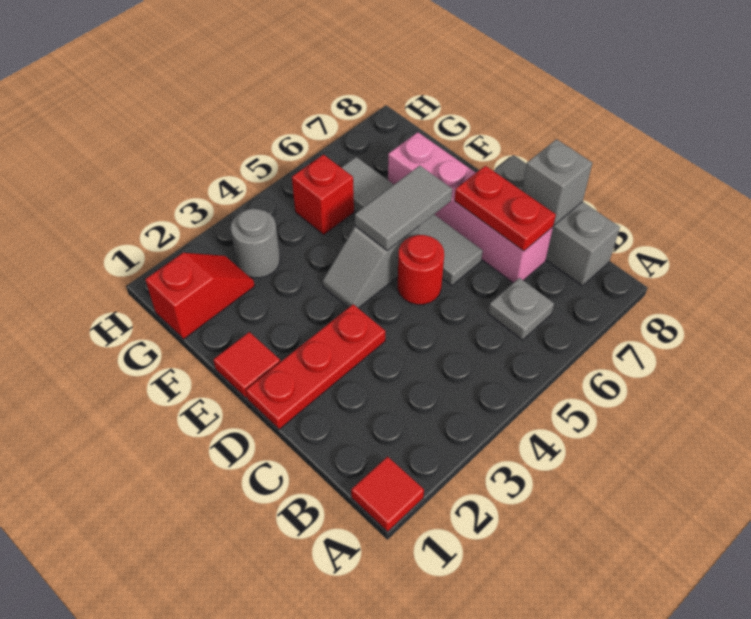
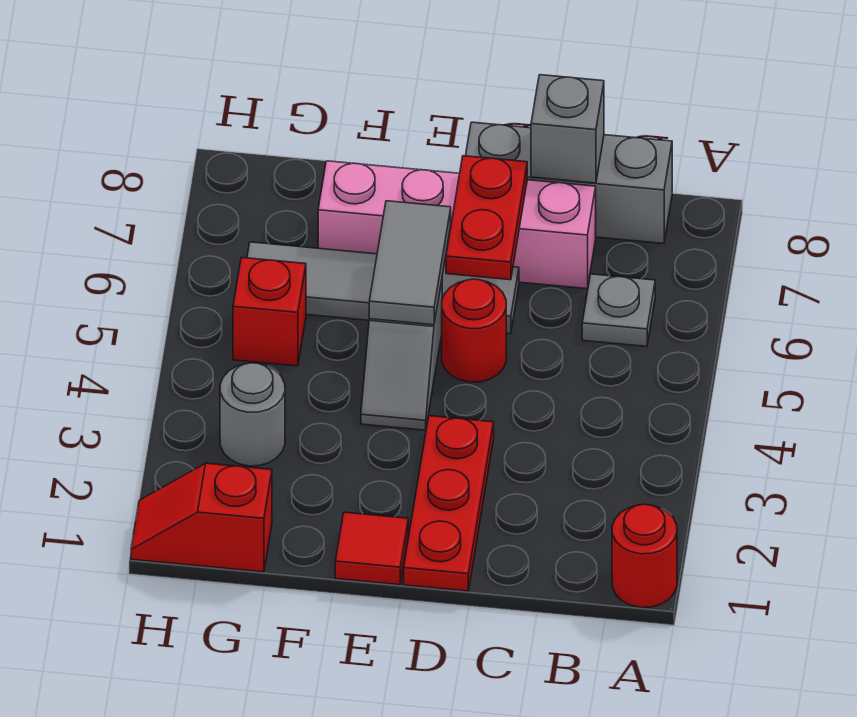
red 1x1 tile [351,457,424,532] -> red 1x1 round brick [612,504,677,607]
red 1x2 plate [454,166,556,251] -> red 1x2 plate turned to [446,156,527,280]
red 1x2 slope [145,253,254,339] -> red 1x2 slope turned to [131,463,272,572]

